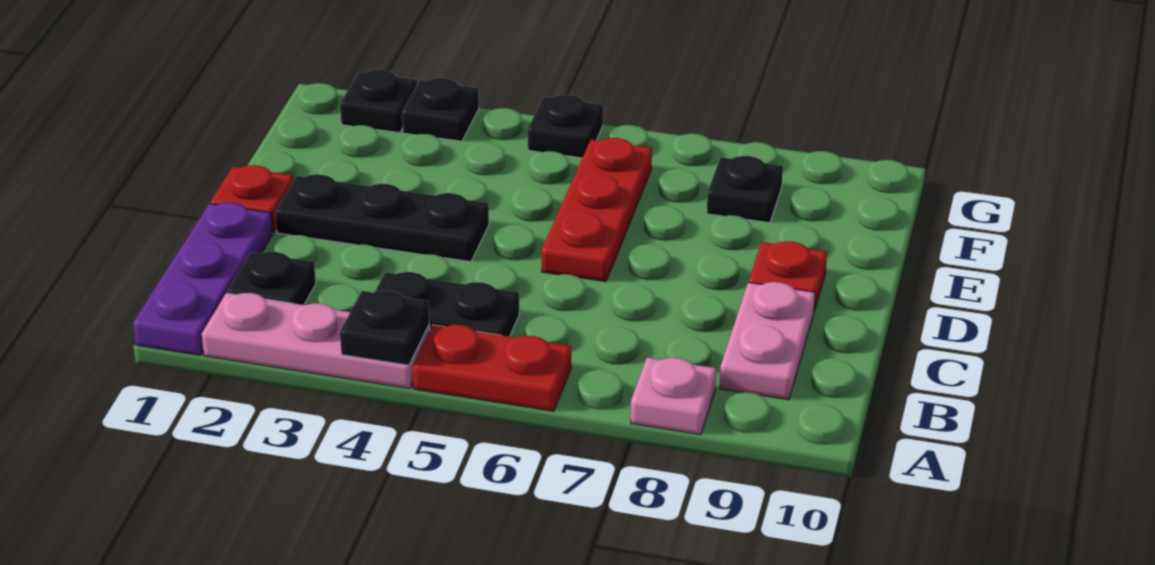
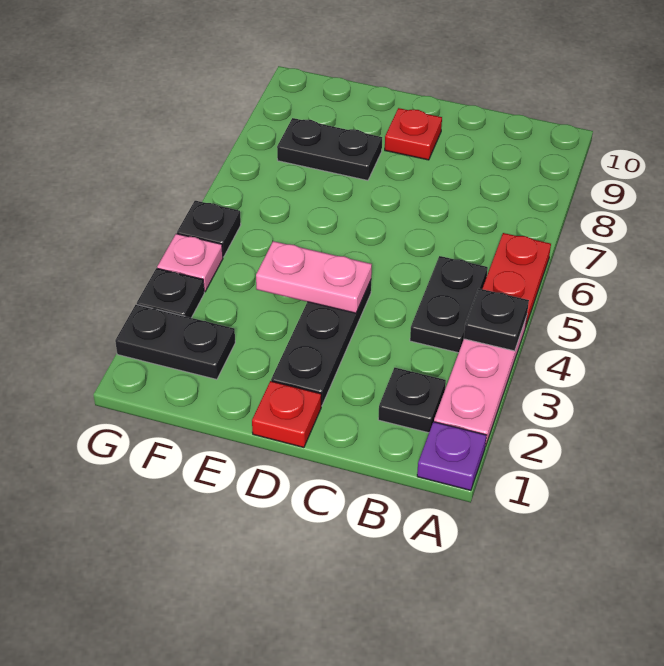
purple 1x3 plate [133,203,273,355] -> purple 1x1 plate [417,422,486,490]
pink 1x1 plate [631,358,716,435] -> pink 1x1 plate moved to [157,234,223,292]
pink 1x2 plate [719,282,815,400] -> pink 1x2 plate moved to [256,241,372,313]
red 1x3 plate [541,138,652,282] -> none
black 1x1 plate [707,156,783,223] -> black 1x2 plate [277,118,382,180]
black 1x1 plate [340,70,417,133] -> black 1x2 plate [115,305,235,380]

